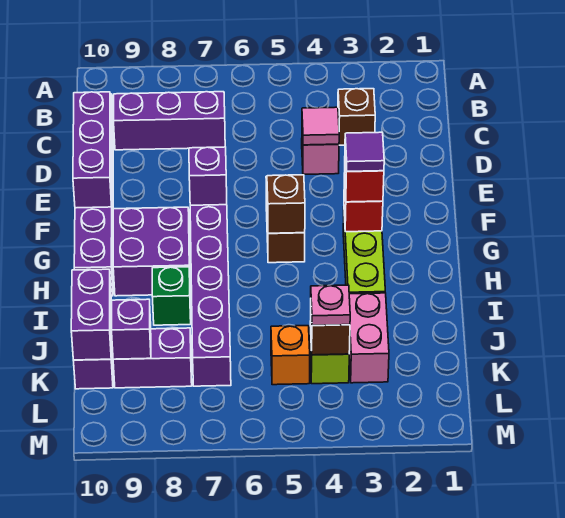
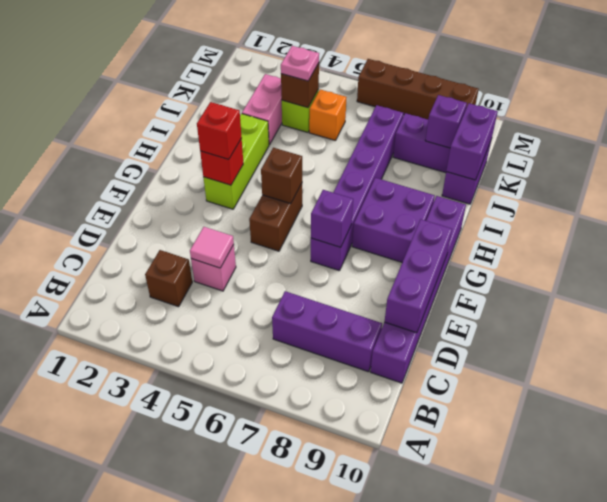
purple 1x1 tile [345,132,384,172] -> none
green 1x1 brick [152,267,191,325] -> none
none -> brown 1x4 brick [357,59,479,119]

